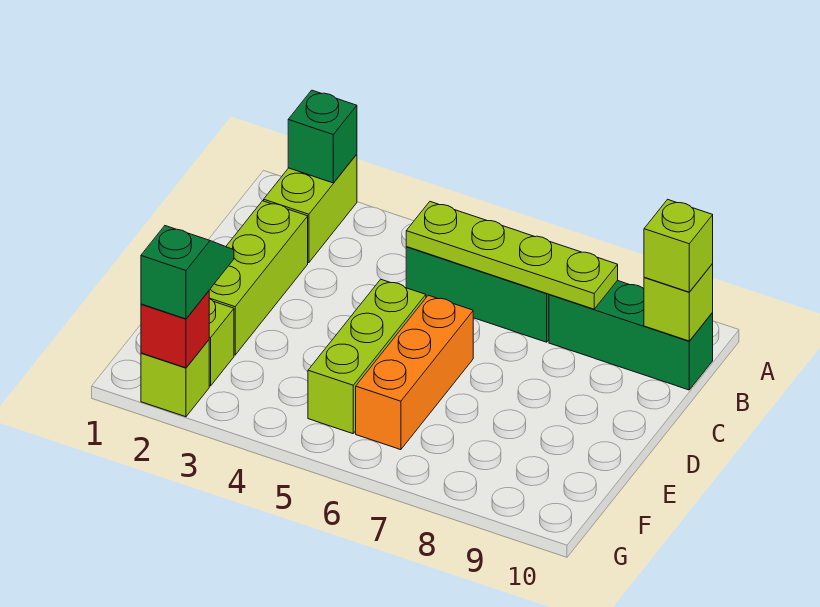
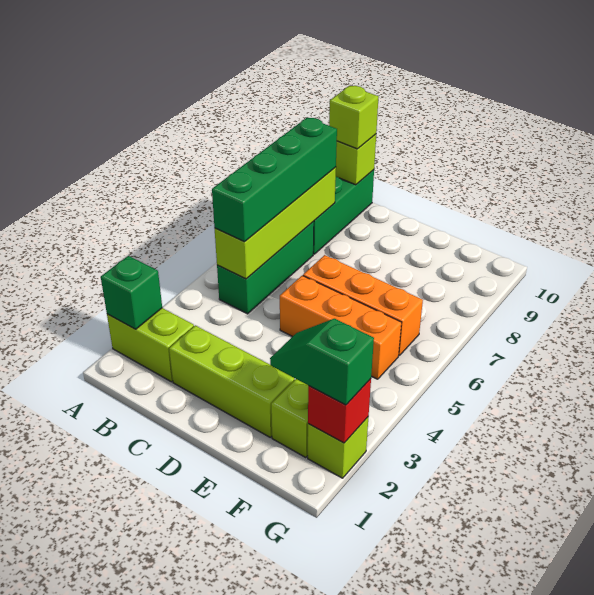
lime 1x4 plate [406,202,618,309] -> lime 1x4 brick [215,167,336,279]
none -> green 1x4 brick [212,117,337,242]
lime 1x3 brick [308,279,426,434] -> orange 1x3 brick [280,276,402,379]

